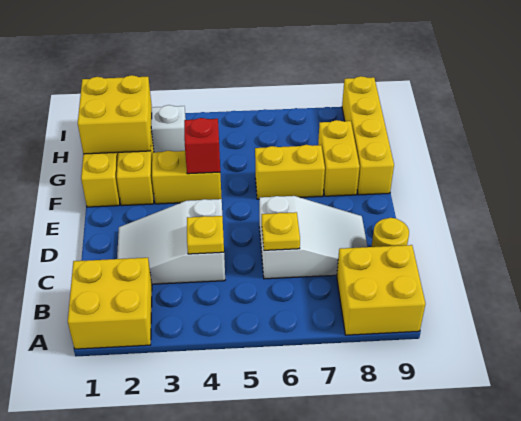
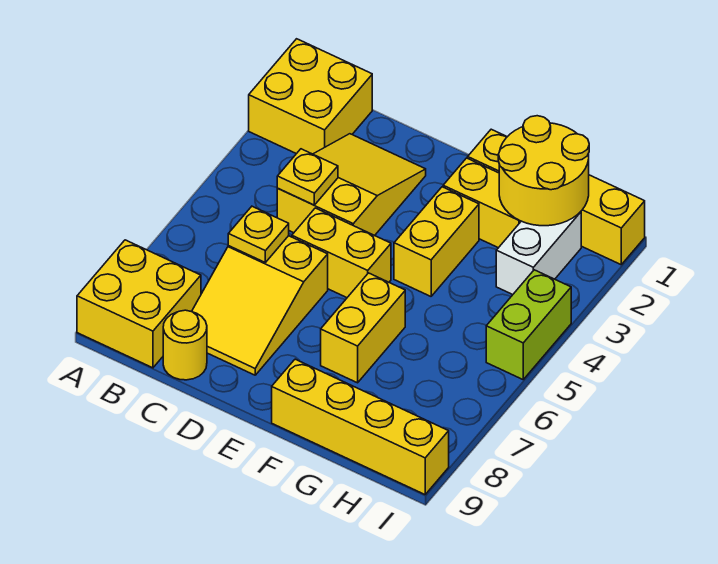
white 2x3 slope [117,199,225,284] -> yellow 2x3 slope [277,134,426,236]
white 2x3 slope [259,196,367,279] -> yellow 2x3 slope [192,236,328,375]
red 1x1 brick [184,118,220,174] -> none
yellow 1x2 brick [318,120,360,196] -> yellow 1x2 brick moved to [292,208,391,298]
yellow 2x2 brick [78,75,152,154] -> yellow 2x2 round brick [498,116,589,226]
none -> lime 1x2 brick [486,270,571,379]

